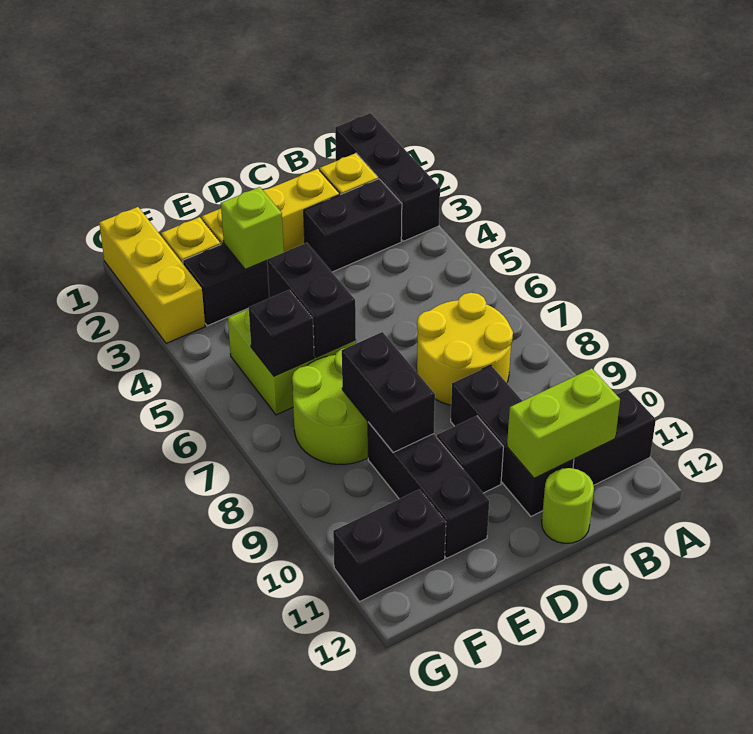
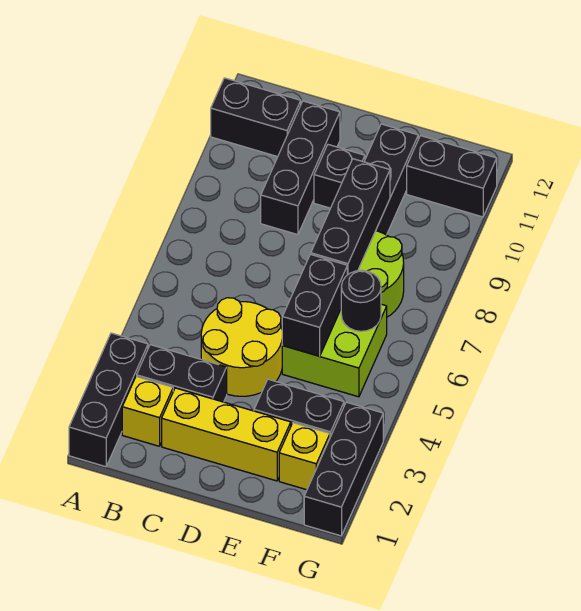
yellow 2x2 round brick [417,293,513,405] -> yellow 2x2 round brick moved to [201,298,283,396]
lime 1x2 brick [507,368,620,478] -> none
lime 1x1 round brick [542,468,594,543] -> none
lime 1x1 brick [221,187,284,270] -> none
black 1x2 brick [342,332,435,452] -> black 1x3 brick [311,159,390,275]
black 1x1 brick [249,290,314,376] -> black 1x1 round brick [341,270,381,331]
yellow 1x3 brick [99,207,205,344] -> black 1x3 brick [304,402,383,536]

